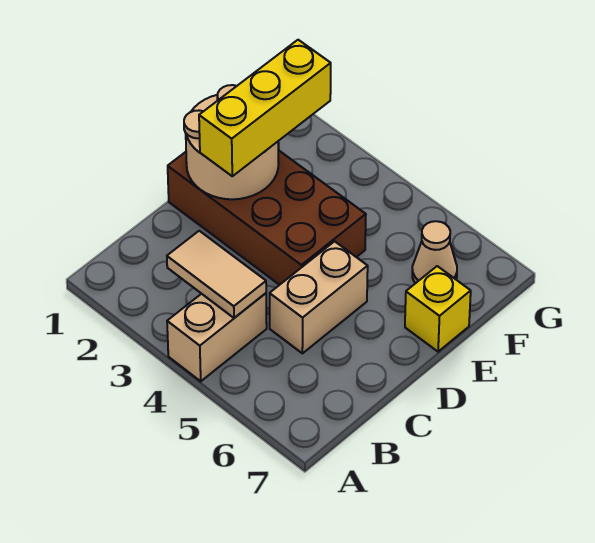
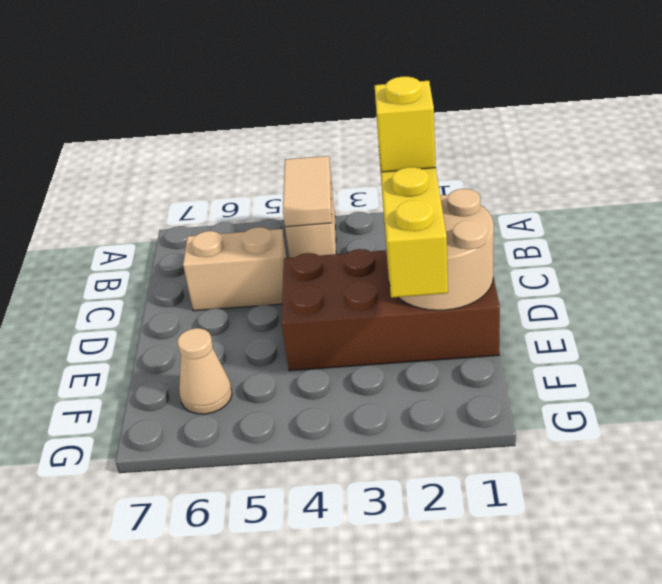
tan 1x2 tile [167,231,266,318] -> tan 1x2 tile turned to [283,156,332,227]
tan 1x2 brick [270,241,368,353] -> tan 1x2 brick turned to [183,227,287,311]
yellow 1x1 brick [405,266,471,352] -> yellow 1x1 brick moved to [374,77,436,172]

